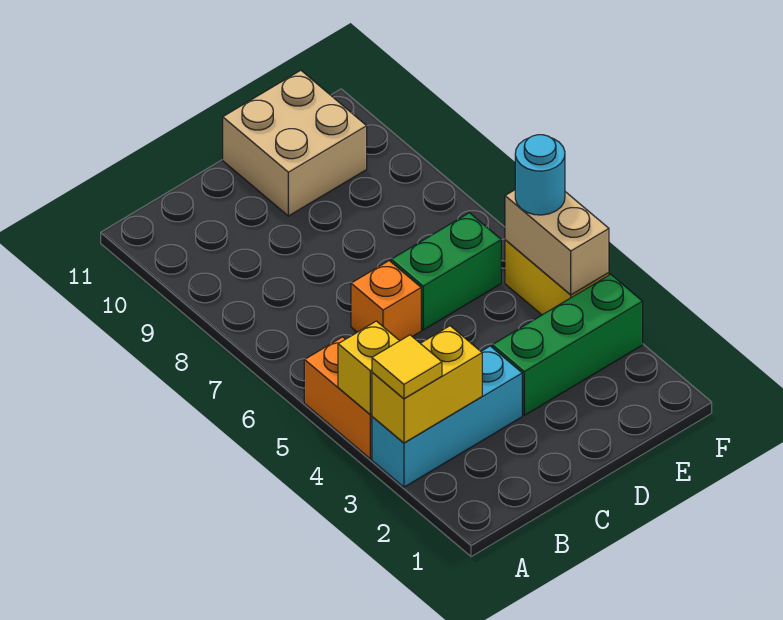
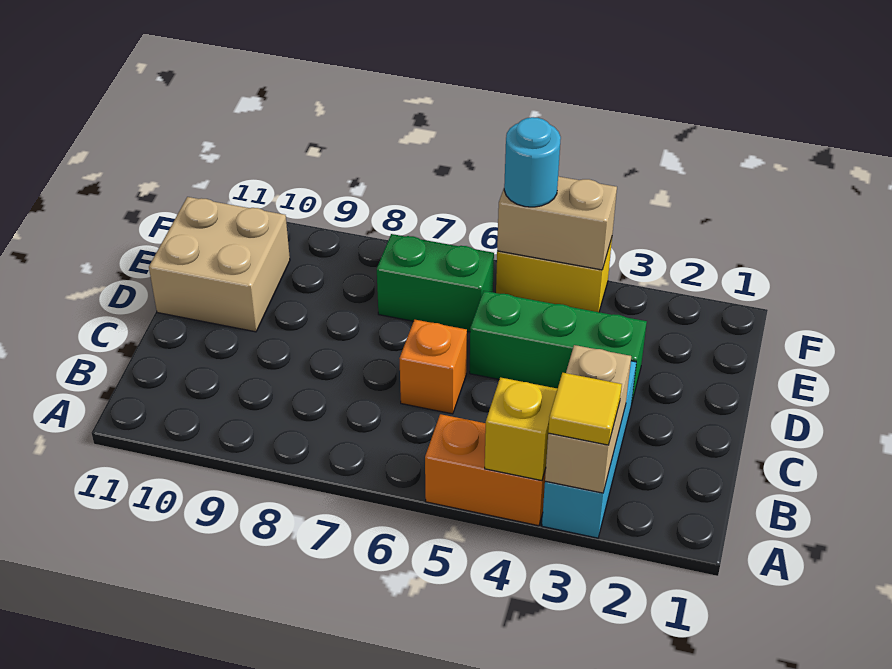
yellow 1x2 brick [372,326,482,443] -> tan 1x2 brick [545,345,631,493]
green 1x3 brick [492,274,643,415] -> green 1x3 brick turned to [470,291,647,405]
green 1x2 brick [391,213,501,330] -> green 1x2 brick turned to [377,234,494,332]

